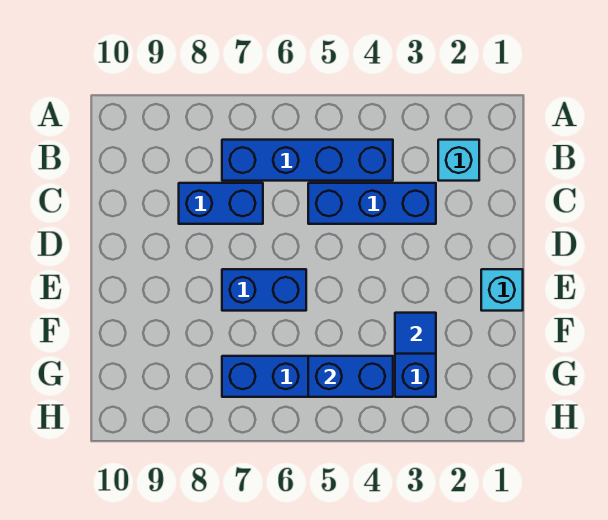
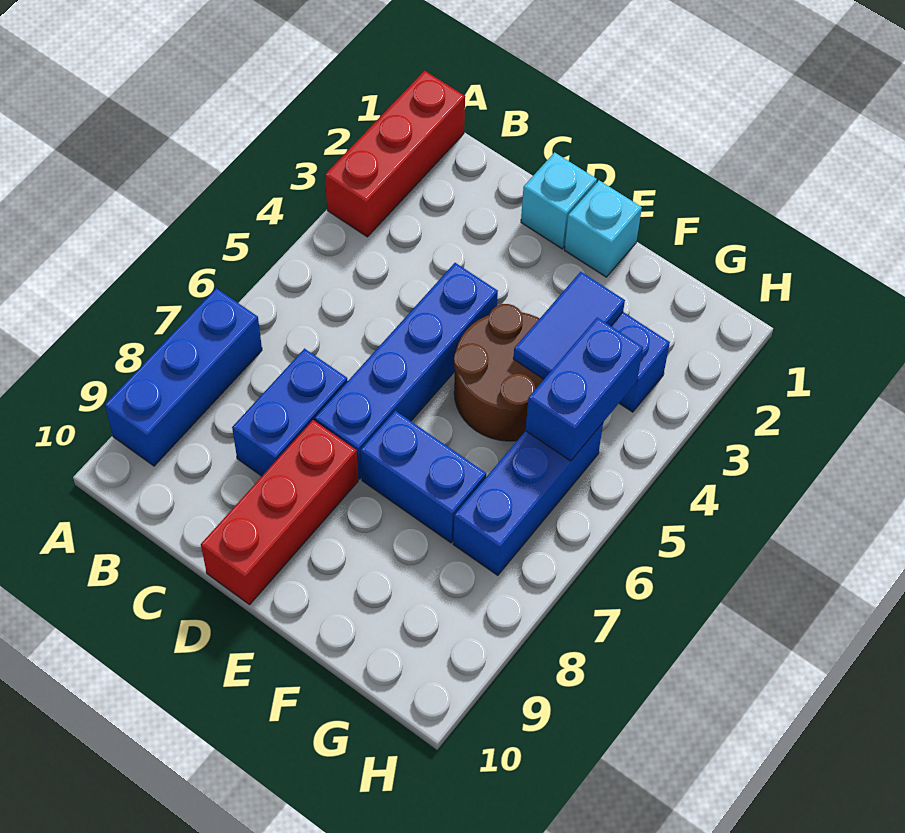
none -> red 1x3 brick [325,71,465,237]
cyan 1x1 brick [438,140,479,181] -> cyan 1x1 brick moved to [521,152,597,249]
blue 1x4 brick [222,140,393,181] -> blue 1x4 brick moved to [315,263,498,479]
blue 1x3 brick [308,183,436,224] -> blue 1x3 brick moved to [105,288,262,466]
none -> red 1x3 brick [201,420,358,605]
none -> brown 2x2 round brick [454,304,544,441]
blue 1x2 brick [222,269,306,311] -> blue 1x2 brick turned to [361,411,486,543]
blue 1x1 tile [395,313,436,354] -> blue 1x2 tile [513,272,625,379]

